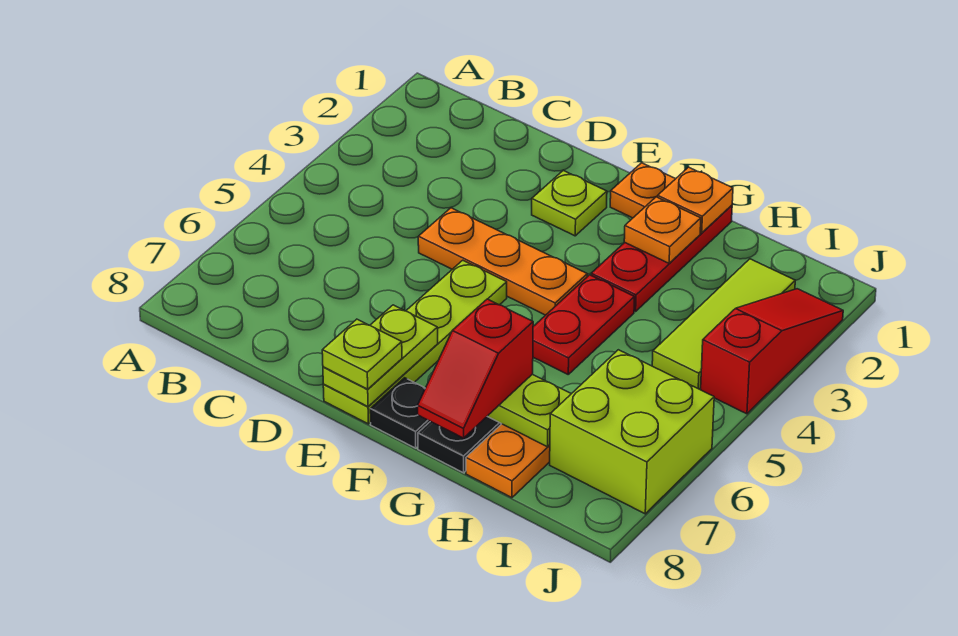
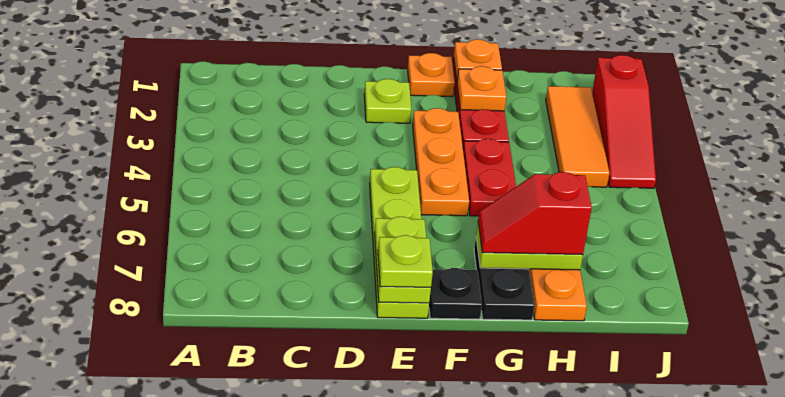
orange 1x3 plate [418,208,587,315] -> orange 1x3 plate turned to [413,108,469,216]
red 1x2 slope [418,299,533,438] -> red 1x2 slope turned to [478,172,592,255]
lime 1x3 tile [652,259,795,389] -> orange 1x3 tile [546,86,610,187]
lime 2x2 brick [550,350,714,514] -> none
red 1x3 slope [701,289,843,414] -> red 1x3 slope turned to [592,55,656,188]

